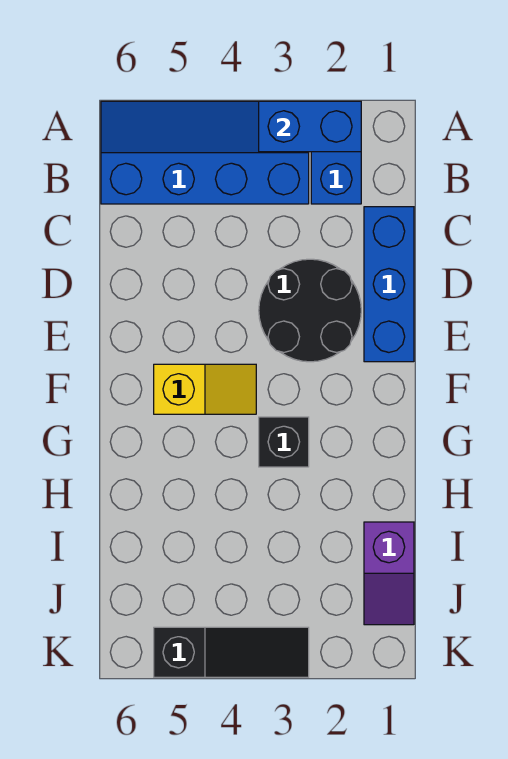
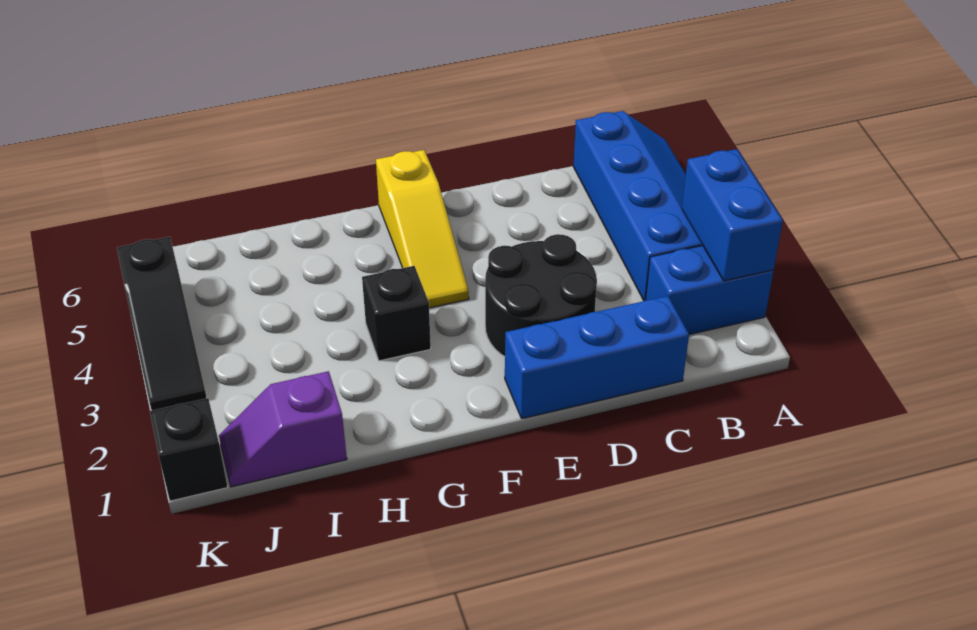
yellow 1x2 slope [154,364,256,414] -> yellow 1x3 slope [376,150,469,308]
none -> black 1x1 brick [150,398,228,501]

